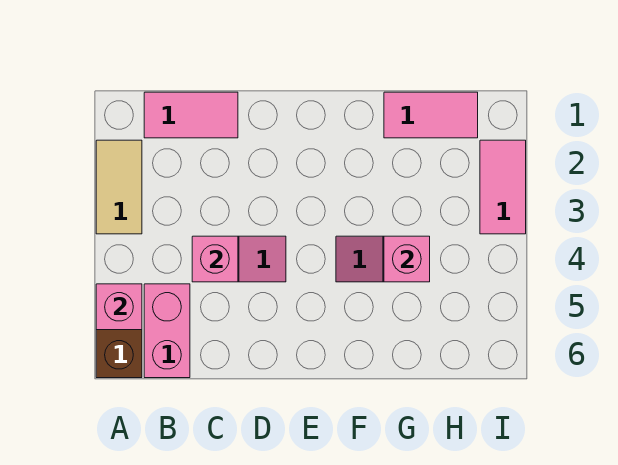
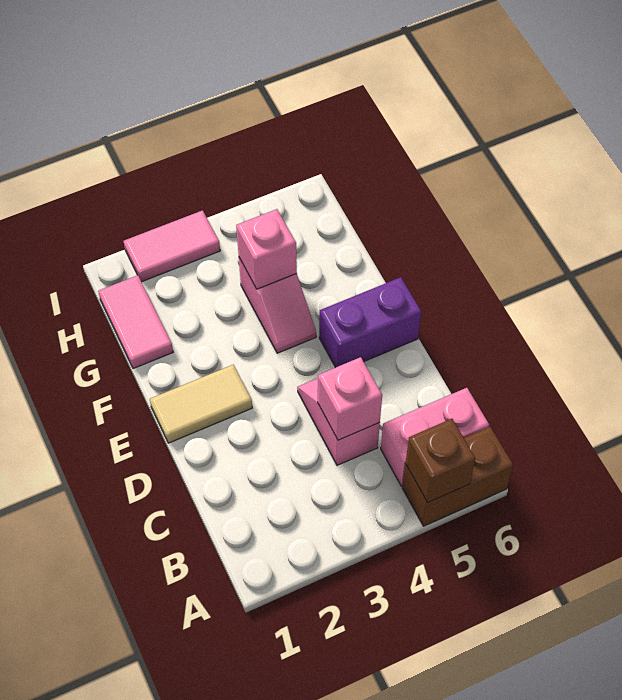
tan 1x2 tile [96,140,142,234] -> tan 1x2 tile moved to [150,365,252,443]
pink 1x1 brick [96,284,142,330] -> brown 1x1 brick [406,419,475,503]
pink 1x2 tile [144,92,238,138] -> none
none -> purple 1x2 brick [319,277,421,368]

